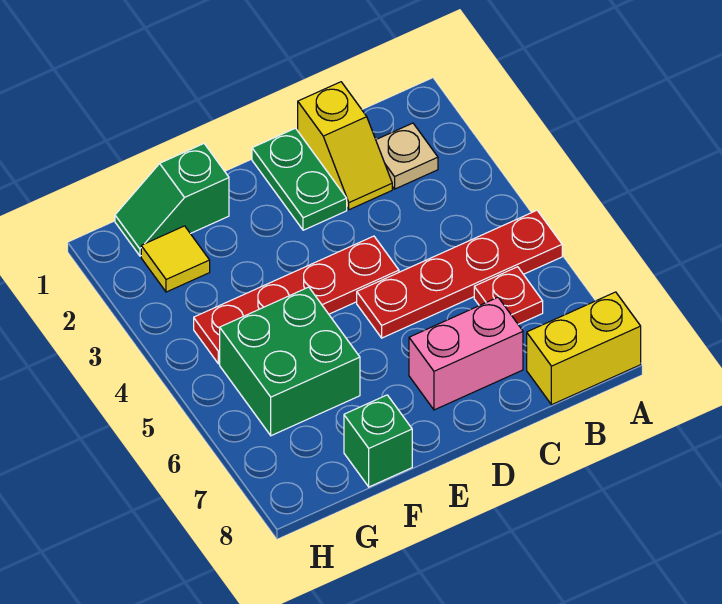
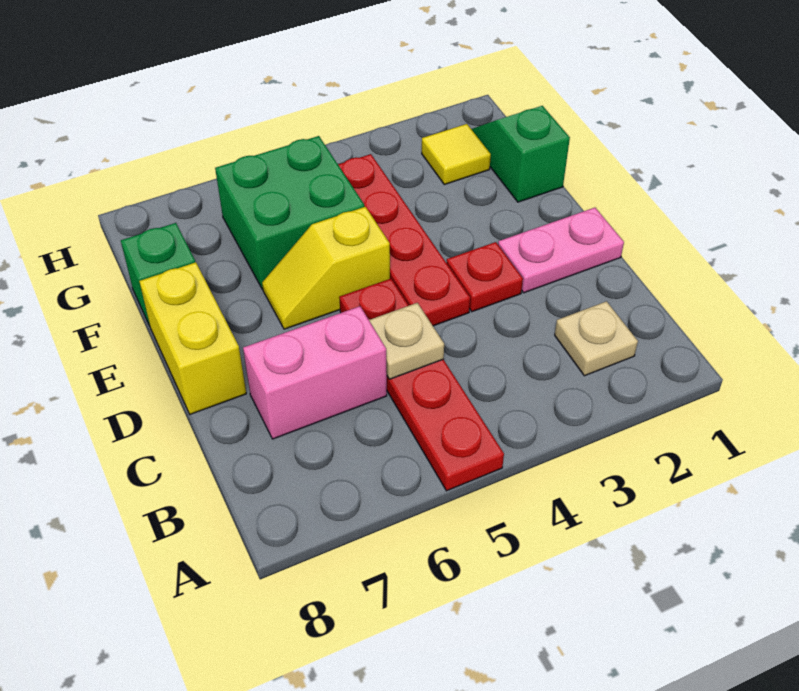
yellow 1x2 brick [527,292,641,405] -> yellow 1x2 brick moved to [139,262,246,414]
red 1x1 plate [474,267,543,324] -> red 1x1 plate moved to [447,242,523,312]
yellow 1x2 slope [298,82,392,210] -> yellow 1x2 slope moved to [262,207,390,329]
none -> tan 1x1 plate [369,303,444,379]
pink 1x2 brick [409,297,523,410] -> pink 1x2 brick turned to [243,306,387,439]
green 1x2 plate [252,128,347,230] -> pink 1x2 plate [498,208,624,293]

